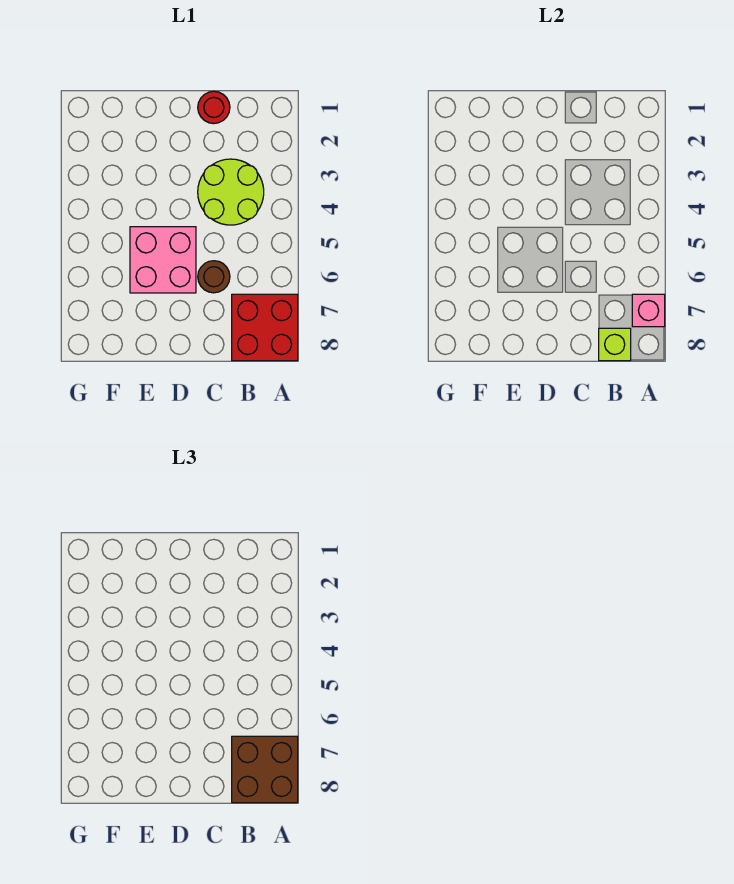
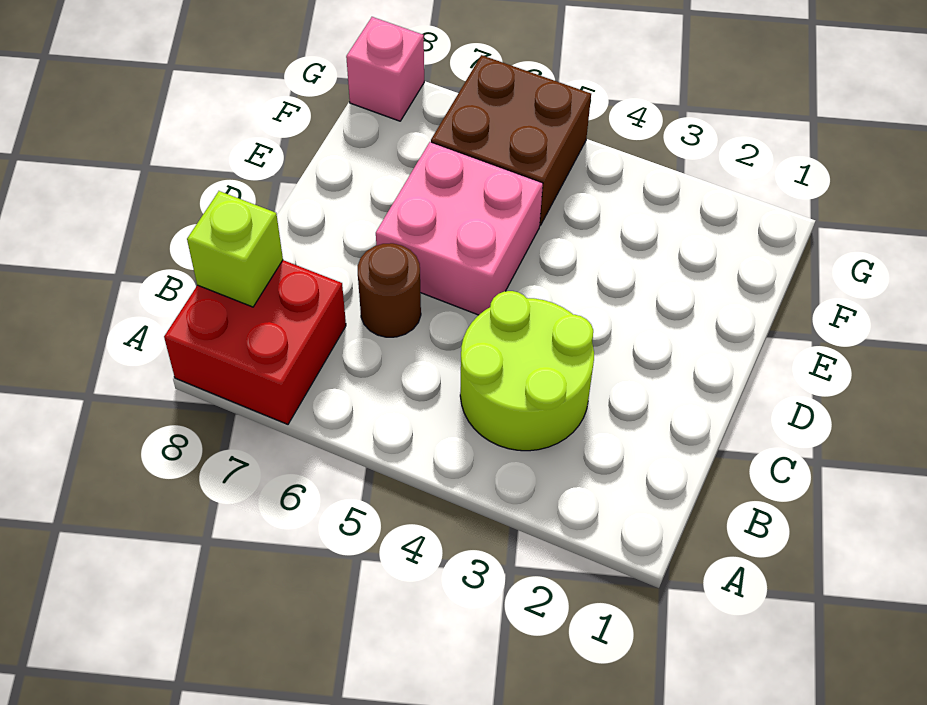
pink 1x1 brick [632,294,665,327] -> pink 1x1 brick moved to [346,17,424,121]
brown 2x2 brick [232,736,298,803] -> brown 2x2 brick moved to [431,55,591,225]
red 1x1 round brick [198,91,230,124] -> none

